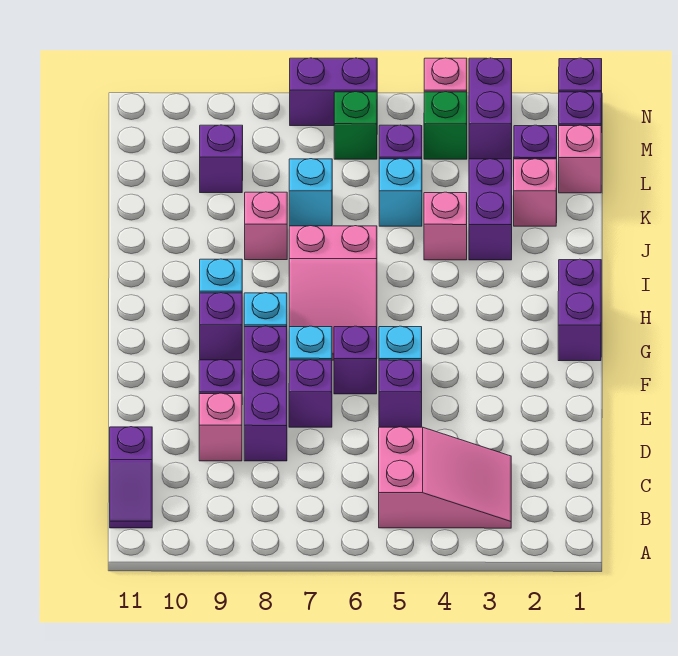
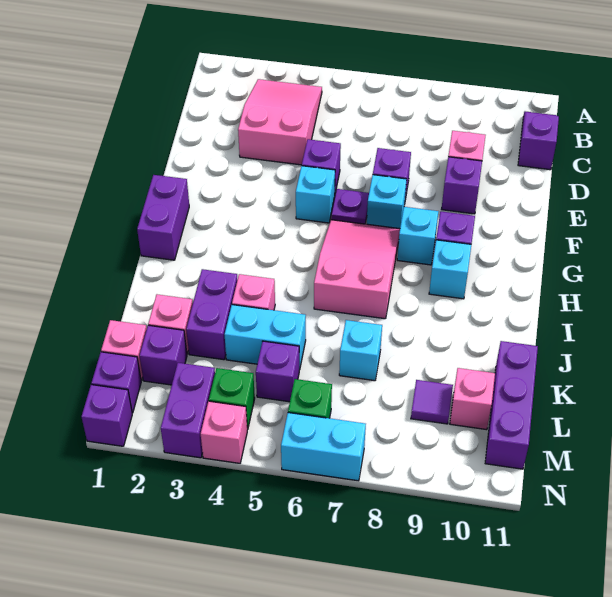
pink 2x3 slope [379,427,511,528] -> pink 2x3 slope turned to [238,79,322,165]
purple 1x3 brick [244,326,287,461] -> purple 1x3 brick moved to [485,341,538,469]
purple 1x1 brick [334,326,377,394] -> purple 1x1 plate [331,189,369,224]
pink 1x1 brick [245,192,287,260] -> pink 1x1 brick moved to [450,368,495,430]
cyan 1x1 brick [379,159,422,226] -> cyan 1x2 brick [225,305,306,370]
purple 1x1 brick [200,125,243,193] -> purple 1x1 tile [411,380,453,424]
purple 1x2 brick [290,58,377,126] -> cyan 1x2 brick [281,413,366,481]

